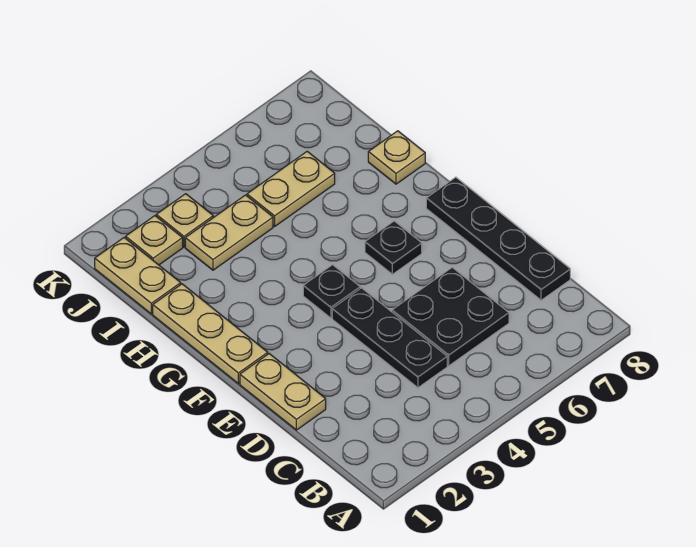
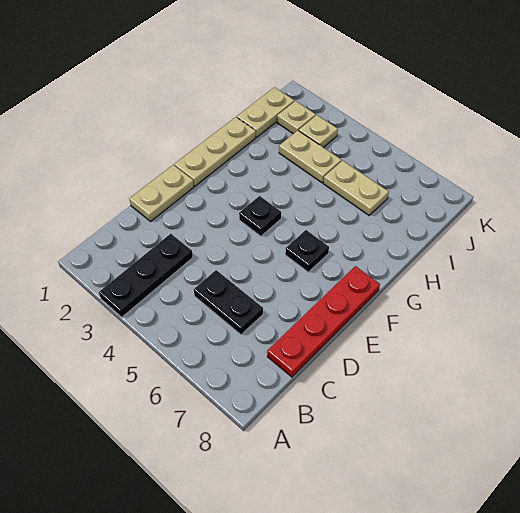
black 1x3 plate [332,288,447,388] -> black 1x3 plate moved to [99,234,193,317]
black 2x2 plate [392,267,509,366] -> black 1x2 plate [194,270,263,334]
black 1x4 plate [426,177,570,300] -> red 1x4 plate [267,266,380,377]
tan 1x1 plate [368,131,425,184] -> none

